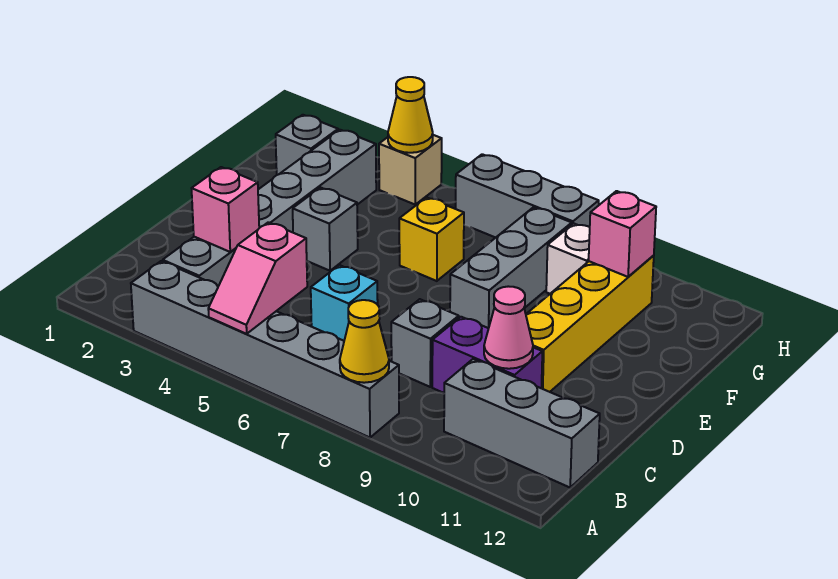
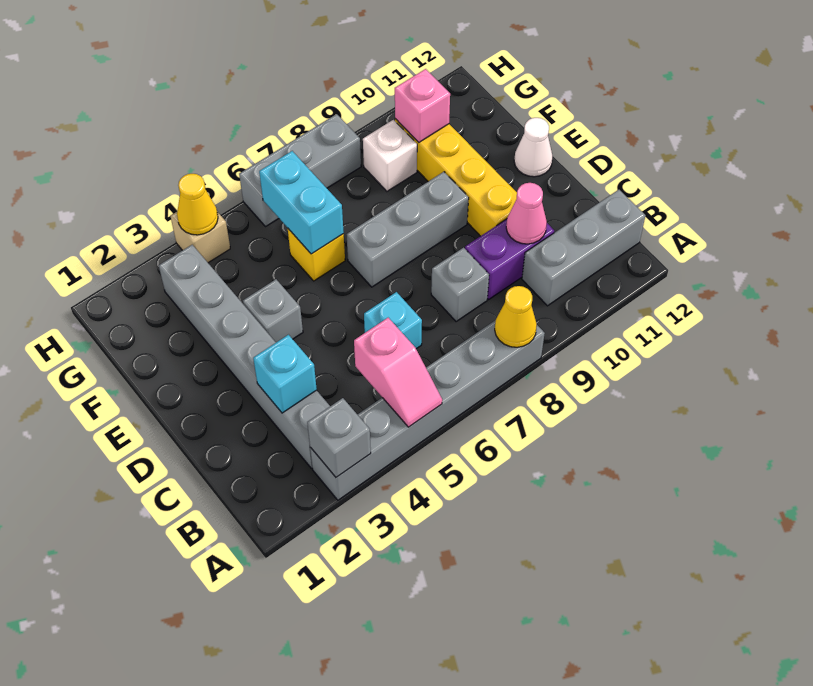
pink 1x1 brick [192,167,259,252] -> cyan 1x1 brick [253,335,317,413]
grey 1x3 brick [450,207,572,328] -> grey 1x3 brick turned to [346,172,469,287]
none -> white 1x1 cone [514,118,552,177]
none -> cyan 1x2 brick [259,151,344,254]
grey 1x1 brick [276,115,338,175] -> grey 1x1 brick moved to [307,398,371,477]

